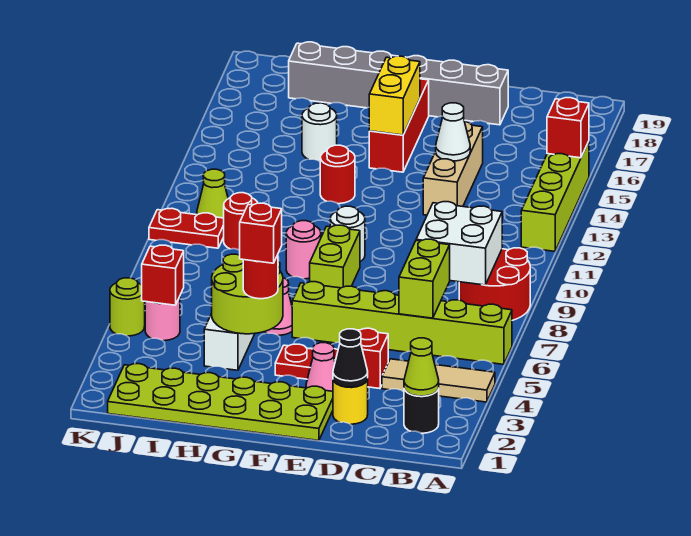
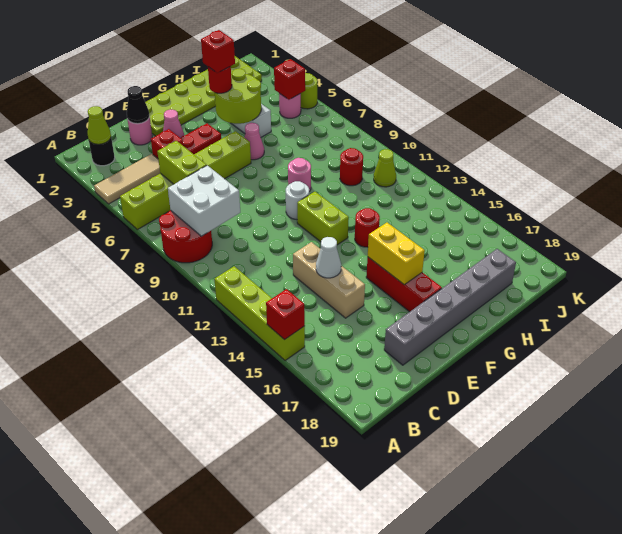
yellow 1x1 round brick [333,379,368,424] -> pink 1x1 round brick [128,116,152,145]
lime 1x2 brick [310,225,360,288] -> lime 1x2 brick moved to [297,192,349,245]
white 1x1 round brick [302,103,337,161] -> none
red 1x2 plate [149,208,224,248] -> none

